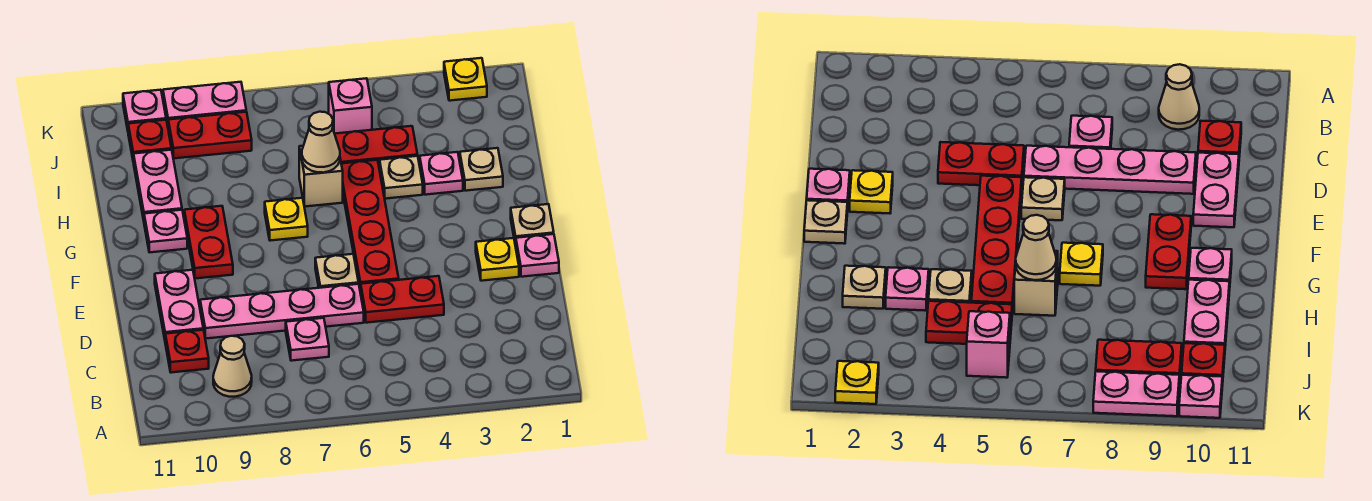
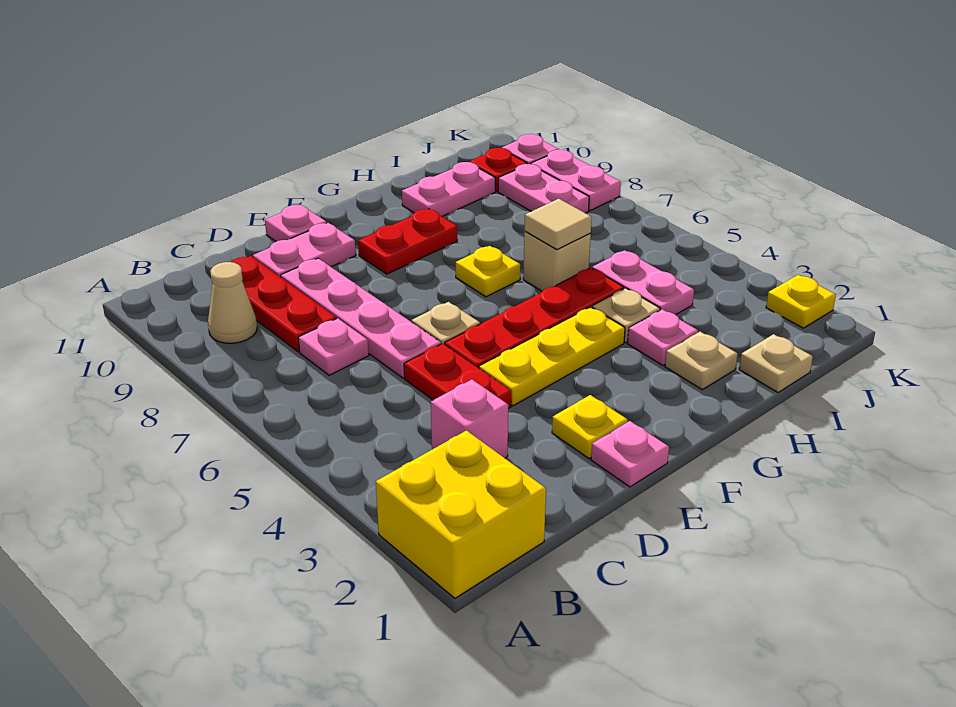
none -> yellow 2x2 brick [376,431,546,598]
red 1x1 plate [165,330,209,373] -> red 1x3 plate [232,256,336,352]
none -> yellow 1x3 plate [479,307,625,406]
tan 1x1 plate [511,204,554,246] -> tan 1x1 plate moved to [739,334,813,392]
pink 1x1 plate [144,210,187,252] -> pink 1x1 plate moved to [265,205,327,241]
tan 1x1 cone [302,112,340,173] -> tan 1x1 tile [525,199,592,250]
red 1x2 plate [335,126,418,169] -> pink 1x2 plate [592,250,694,315]
pink 1x1 brick [329,78,372,134] -> pink 1x1 brick moved to [431,380,508,458]
red 1x2 plate [168,112,252,159] -> pink 1x2 plate [498,164,589,213]

